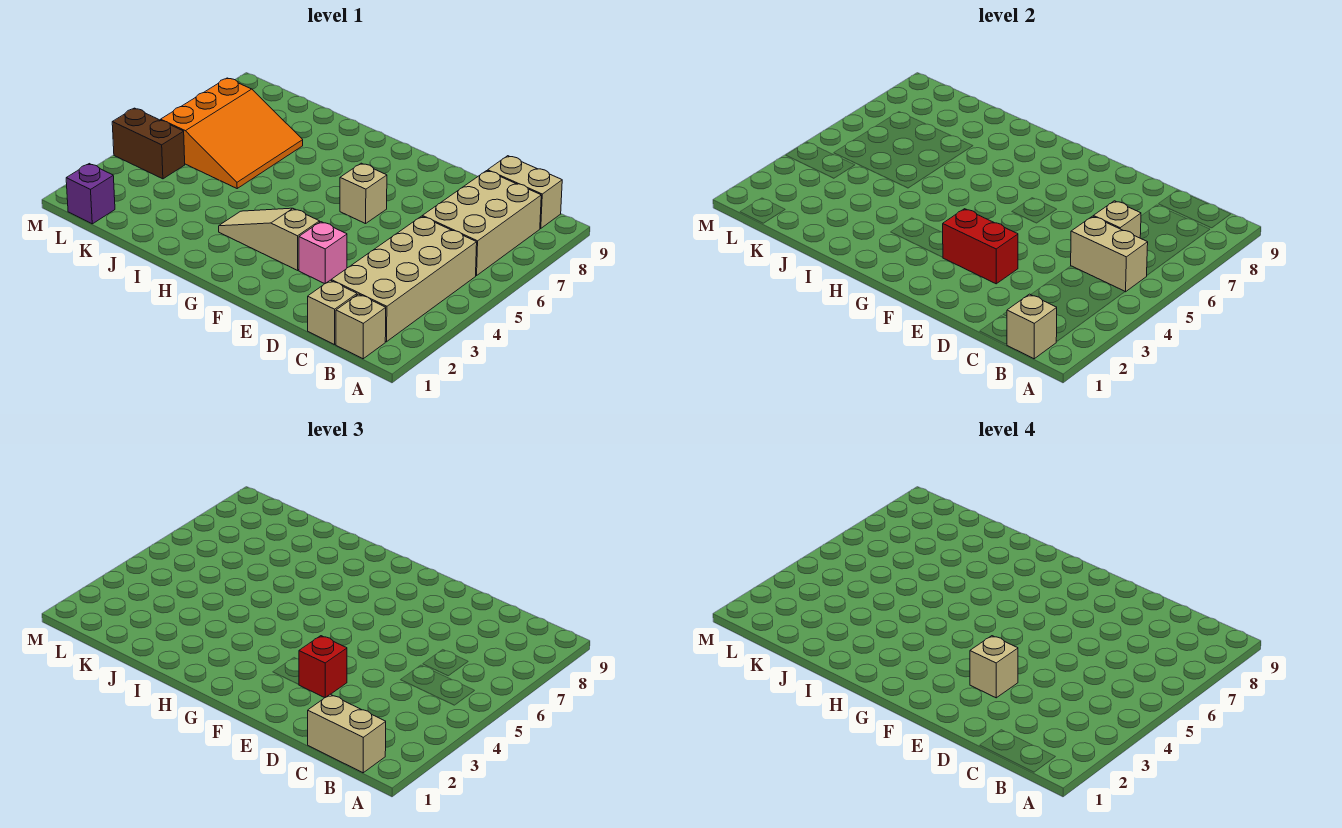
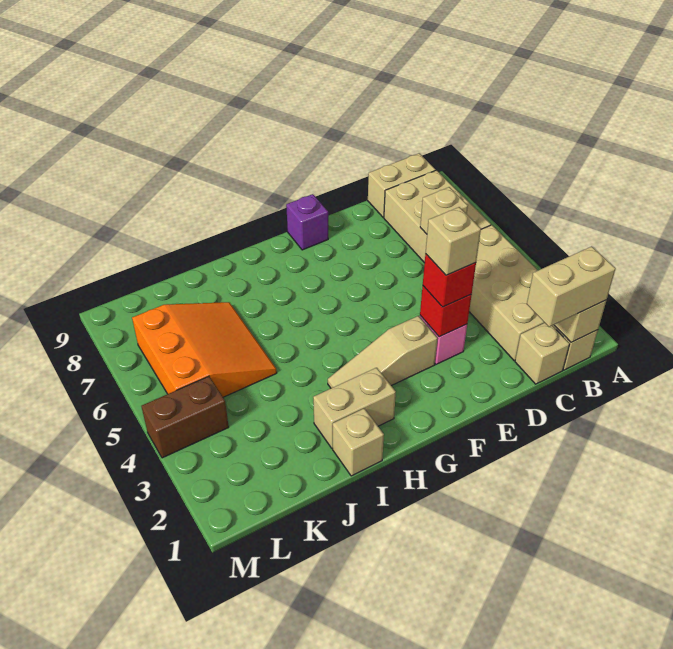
tan 1x2 brick [1071,216,1148,292] -> tan 1x2 brick moved to [313,368,396,448]
red 1x2 brick [943,209,1018,284] -> red 1x1 brick [420,286,471,337]
tan 1x1 brick [340,163,387,224] -> tan 1x1 brick moved to [333,409,384,476]
purple 1x1 brick [66,164,115,224] -> purple 1x1 brick moved to [286,194,328,250]

